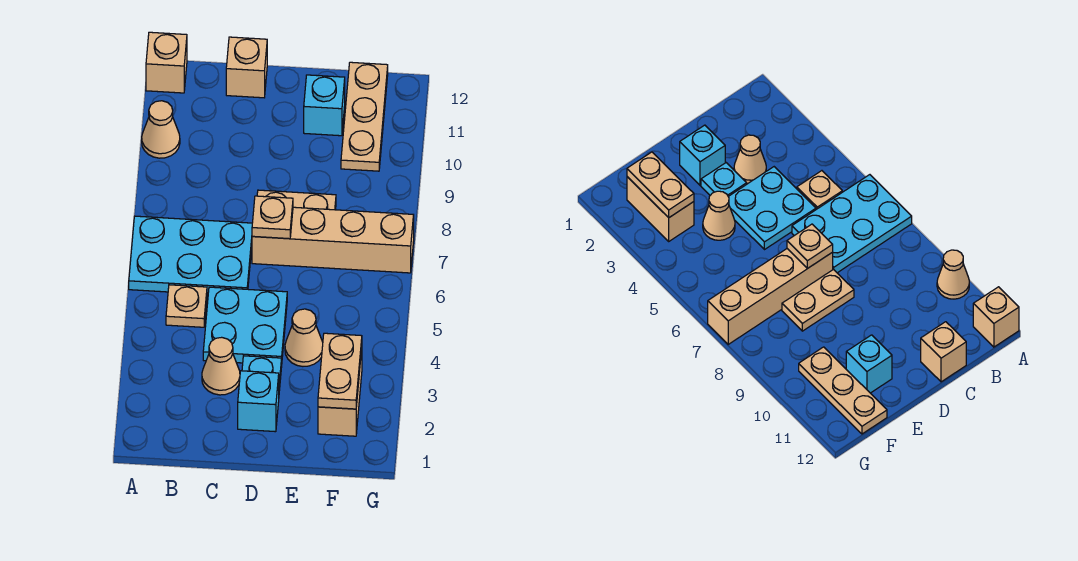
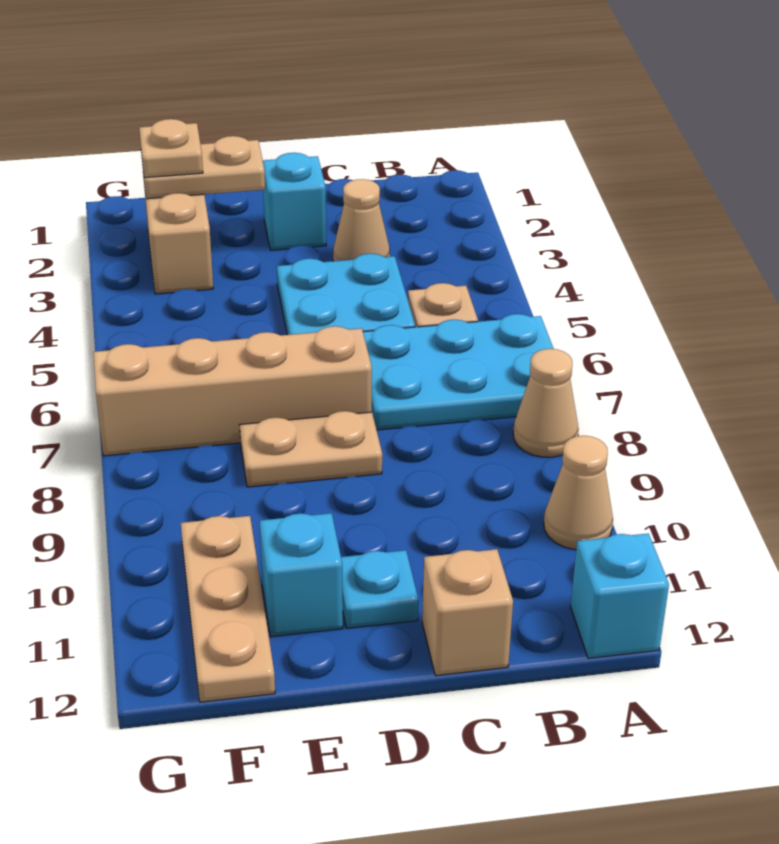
tan 1x1 brick [146,32,187,93] -> cyan 1x1 brick [570,533,669,658]
cyan 1x1 plate [242,356,282,391] -> cyan 1x1 plate moved to [341,550,419,628]
tan 1x1 plate [252,196,293,239] -> tan 1x1 plate moved to [139,119,203,178]
tan 1x1 cone [285,309,323,366] -> tan 1x1 cone moved to [513,349,579,457]
tan 1x2 plate [318,333,362,409] -> tan 1x2 plate turned to [141,136,265,199]

